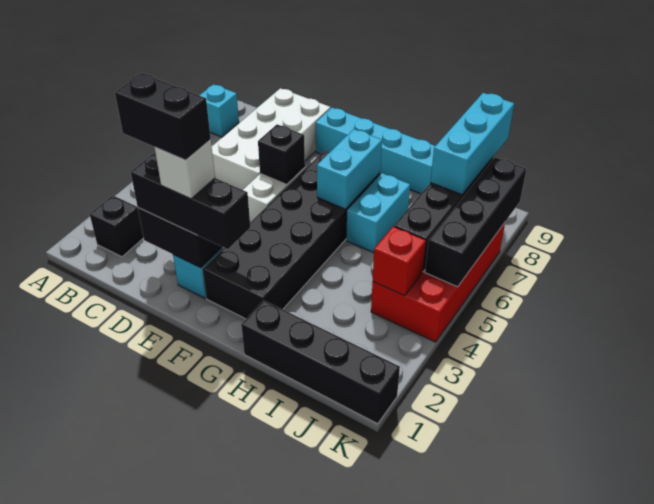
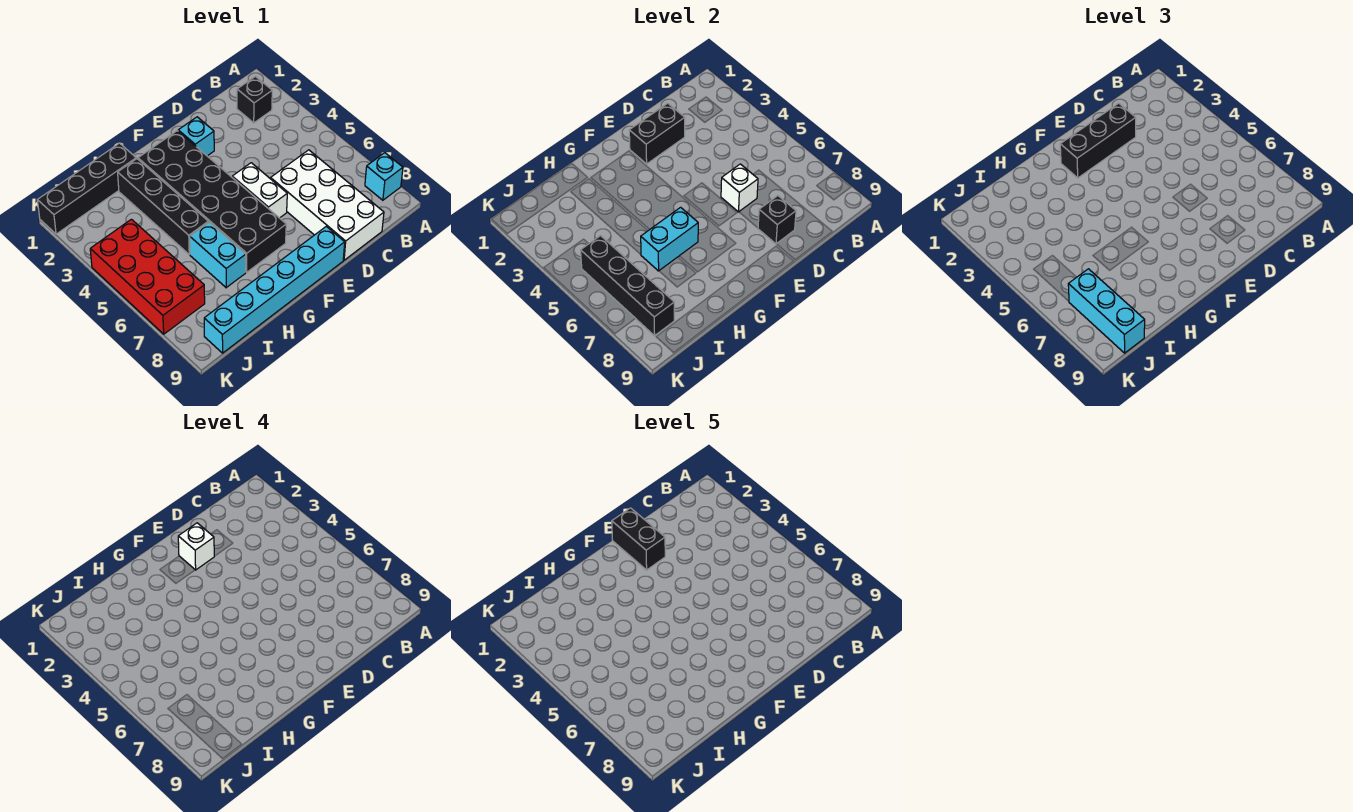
black 1x2 brick [115,73,211,160] -> black 1x2 brick turned to [612,508,665,570]
none -> white 1x1 brick [721,164,758,212]
black 1x1 brick [258,124,305,184] -> black 1x1 brick moved to [758,196,796,244]
cyan 1x2 brick [317,129,382,209] -> cyan 1x2 brick turned to [641,207,698,271]
red 1x1 brick [373,227,426,296] -> none
black 1x4 brick [425,157,527,287] -> black 1x4 brick moved to [118,159,208,254]

